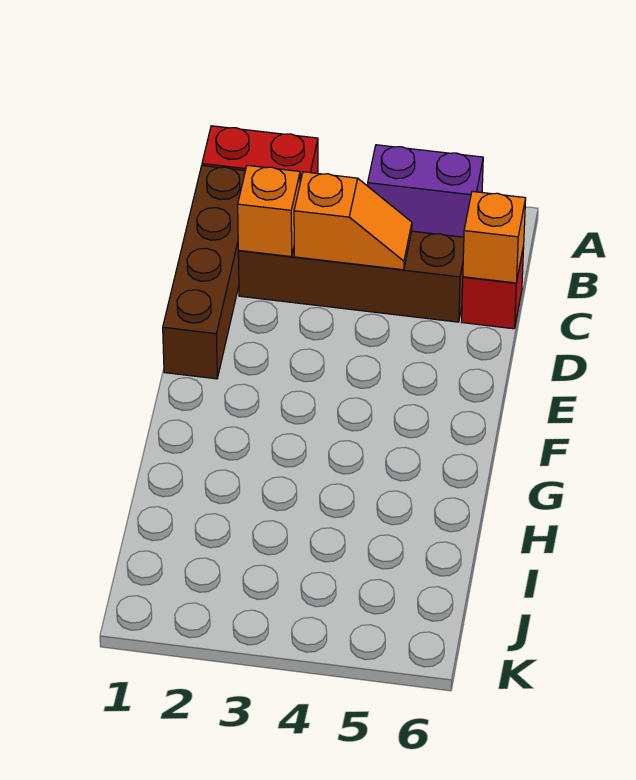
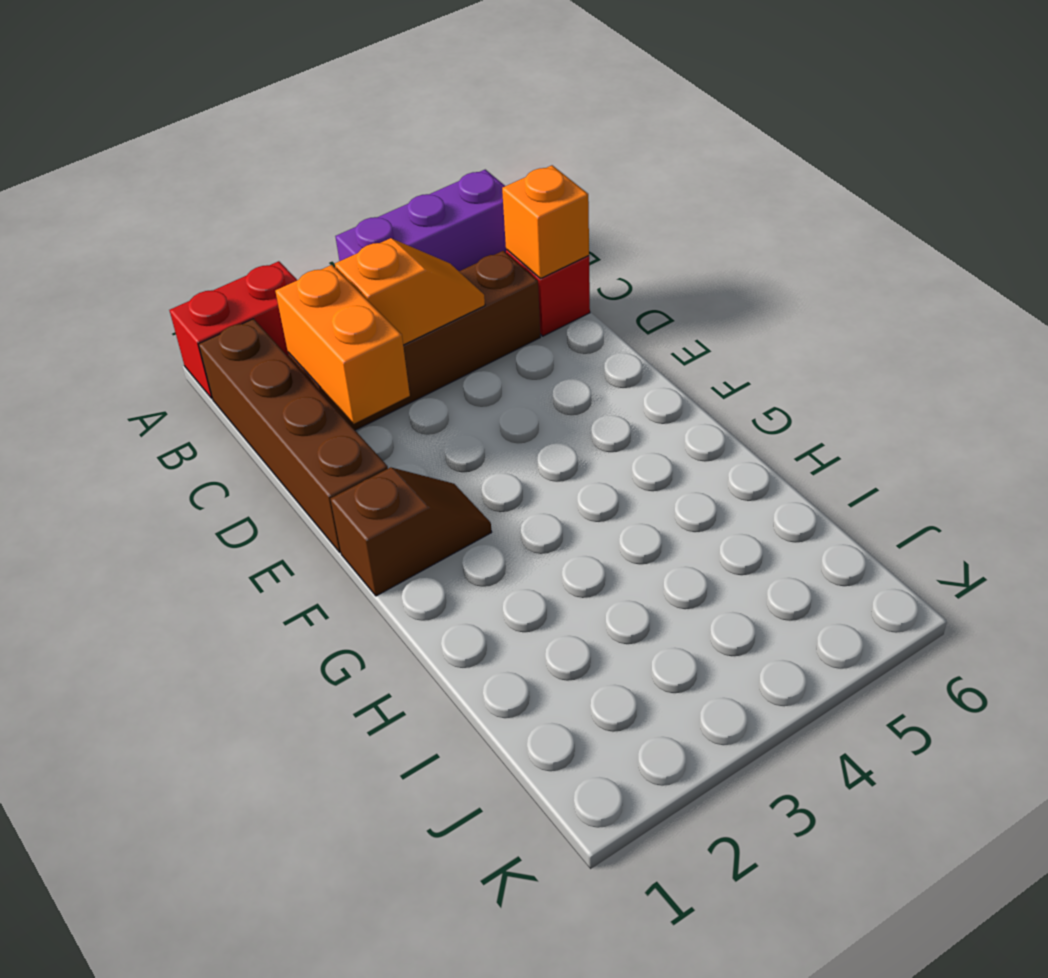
purple 1x2 brick [368,145,483,237] -> purple 1x3 brick [335,170,506,271]
orange 1x1 brick [238,165,300,257] -> orange 1x2 brick [275,265,410,424]
none -> brown 1x2 slope [331,467,492,596]

